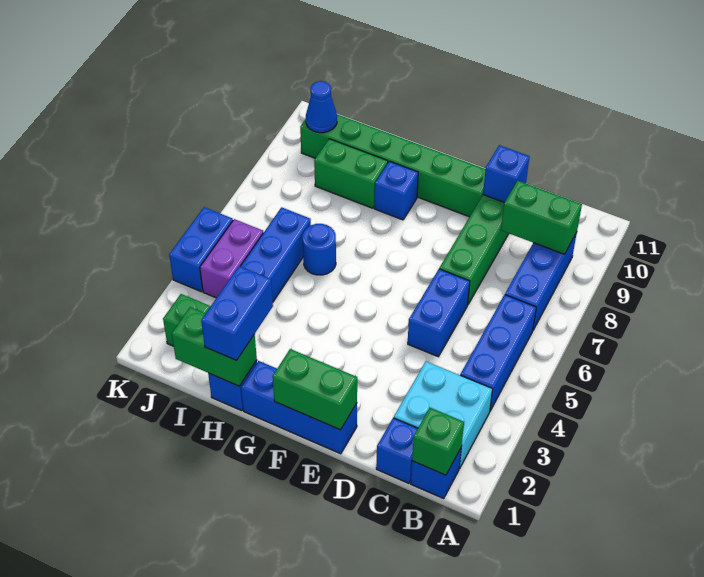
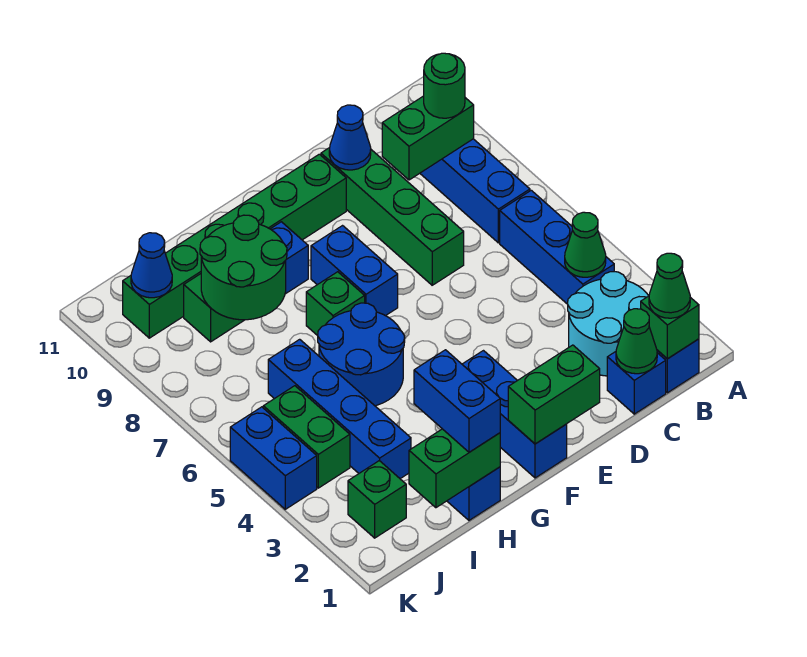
none -> green 1x1 cone [649,253,690,318]
cyan 2x2 brick [394,361,493,469] -> cyan 2x2 round brick [568,272,648,376]
none -> green 1x1 cone [565,212,606,277]
none -> green 1x1 round brick [424,53,465,118]
none -> green 1x1 cone [616,309,657,374]
blue 1x2 brick [408,269,470,357] -> blue 1x2 brick moved to [311,226,398,316]
blue 1x1 brick [483,145,530,202] -> blue 1x1 cone [329,105,371,170]
blue 1x3 brick [241,361,357,454] -> blue 1x3 brick turned to [462,351,567,478]
none -> green 1x1 brick [306,272,365,336]
blue 1x1 round brick [303,224,336,275] -> blue 2x2 round brick [318,303,405,406]
none -> green 2x2 round brick [200,215,287,320]
purple 1x2 brick [200,219,263,298] -> green 1x2 brick [263,386,350,488]

